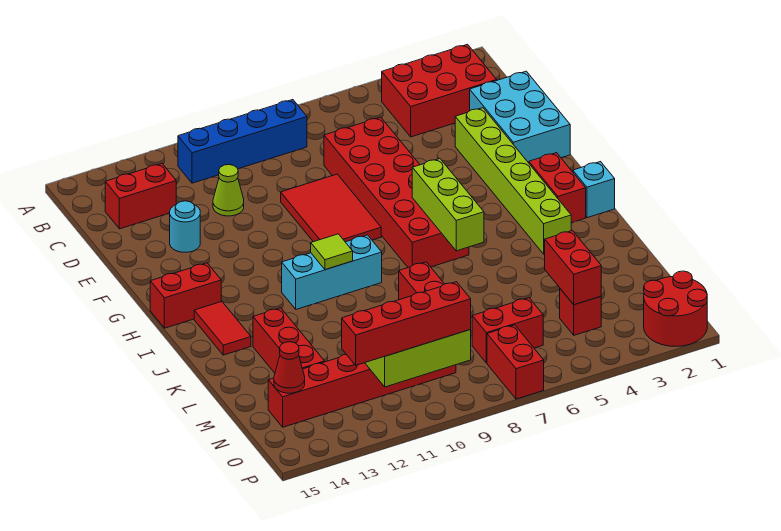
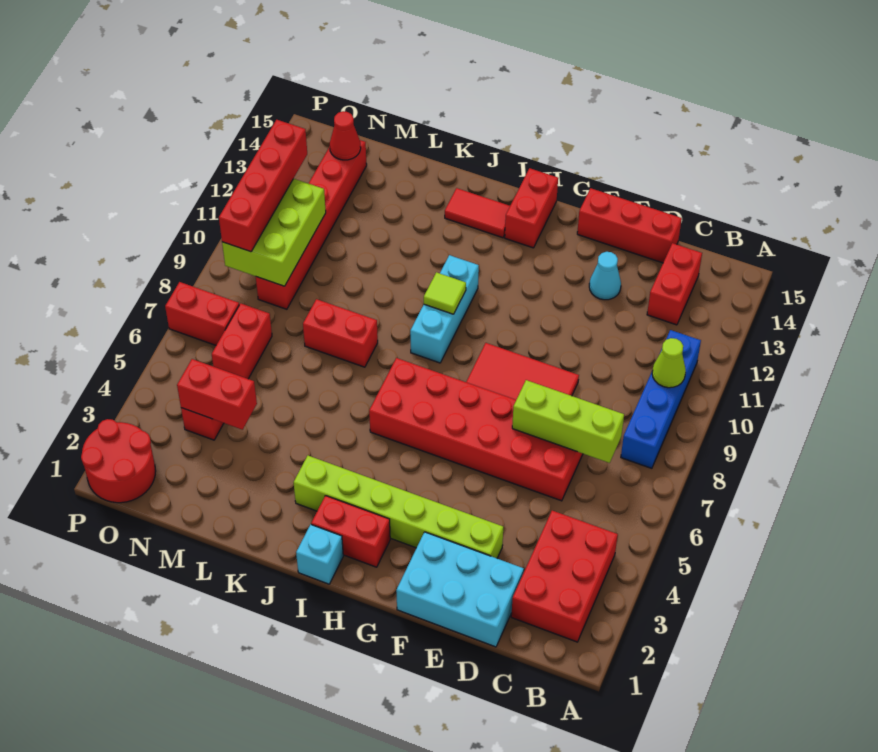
lime 1x1 cone [213,165,244,216] -> lime 1x1 cone moved to [652,338,686,388]
cyan 1x1 round brick [170,201,200,252] -> cyan 1x1 cone [589,252,621,300]
lime 1x3 brick [412,159,484,251] -> lime 1x3 brick moved to [512,380,624,463]
red 1x3 brick [253,308,325,373] -> red 1x3 brick moved to [577,188,682,263]

